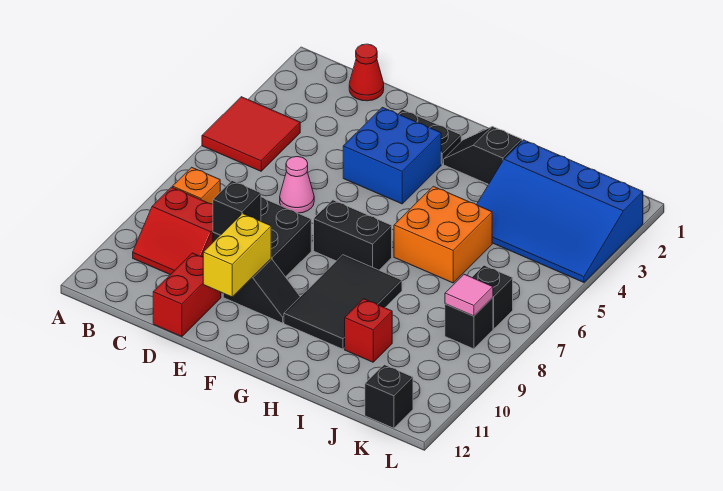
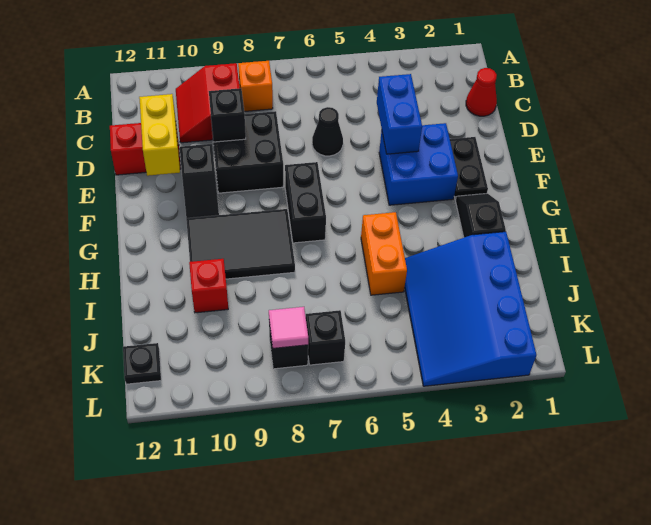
red 2x2 tile [202,97,300,171] -> none
none -> blue 1x2 brick [377,74,422,154]
pink 1x1 cone [280,157,314,213] -> black 1x1 cone [312,107,343,156]
yellow 1x2 brick [203,214,271,297] -> yellow 1x2 brick turned to [139,94,180,176]
orange 2x2 brick [394,186,492,283] -> orange 1x2 brick [361,212,407,295]
black 1x1 brick [365,365,413,428] -> black 1x1 plate [123,343,161,384]

